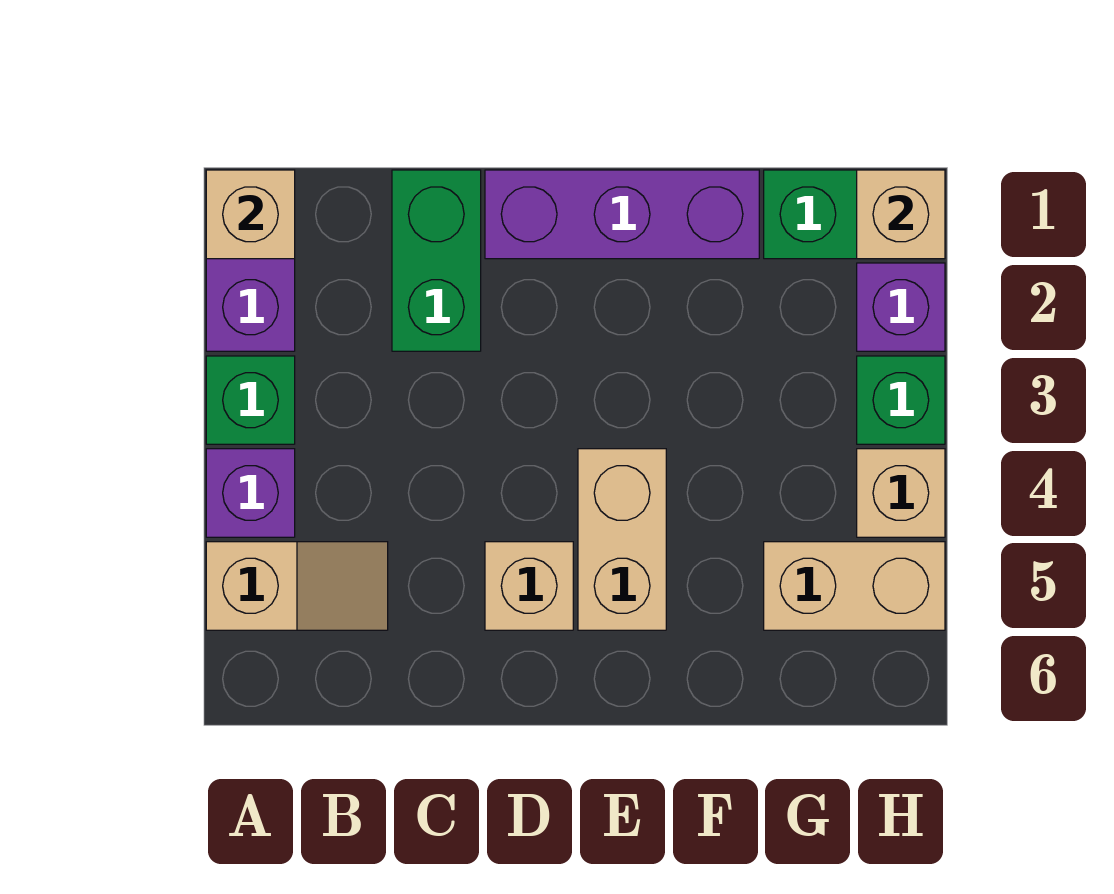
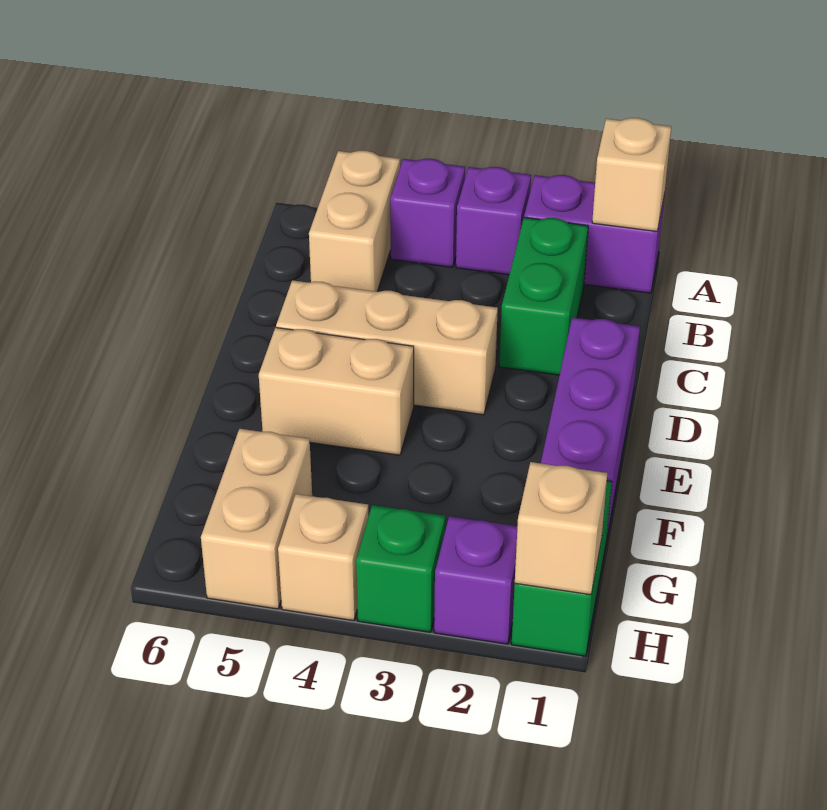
green 1x1 brick [206,356,295,444] -> purple 1x1 brick [456,167,531,275]
tan 1x2 slope [206,542,388,630] -> tan 1x2 brick [309,151,400,292]
green 1x2 brick [392,170,481,351] -> green 1x2 brick turned to [499,218,588,375]
tan 1x1 brick [485,542,573,630] -> tan 1x3 brick [276,280,498,415]

